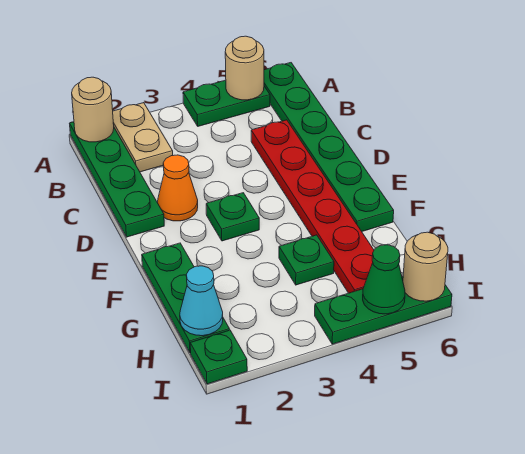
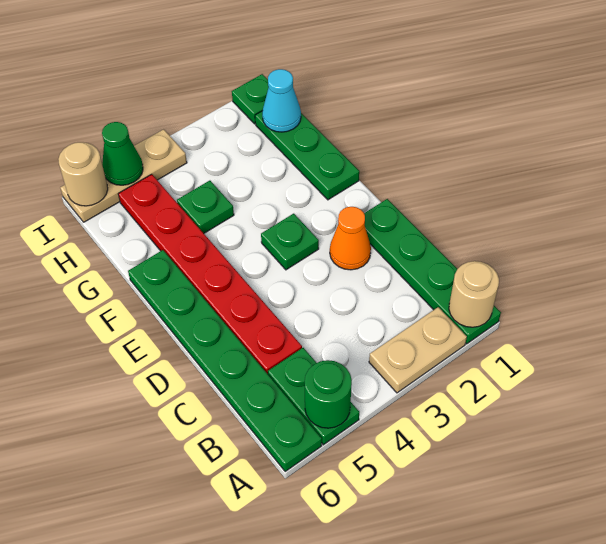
tan 1x2 plate [113,103,173,172] -> tan 1x2 plate turned to [369,307,467,393]
green 1x2 plate [183,80,270,126] -> green 1x2 plate turned to [268,348,359,445]
tan 1x1 round brick [225,36,264,100] -> green 1x1 round brick [305,360,352,428]
green 1x3 plate [315,276,452,344] -> tan 1x3 plate [60,129,187,222]

